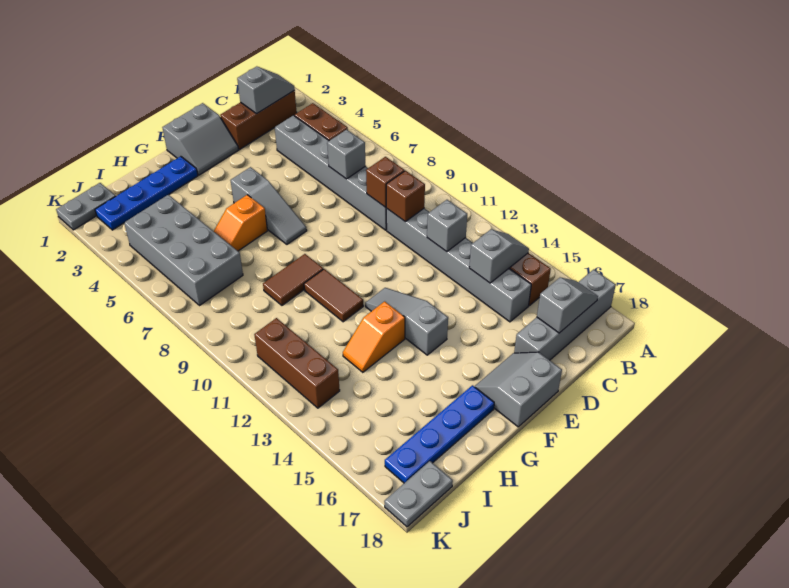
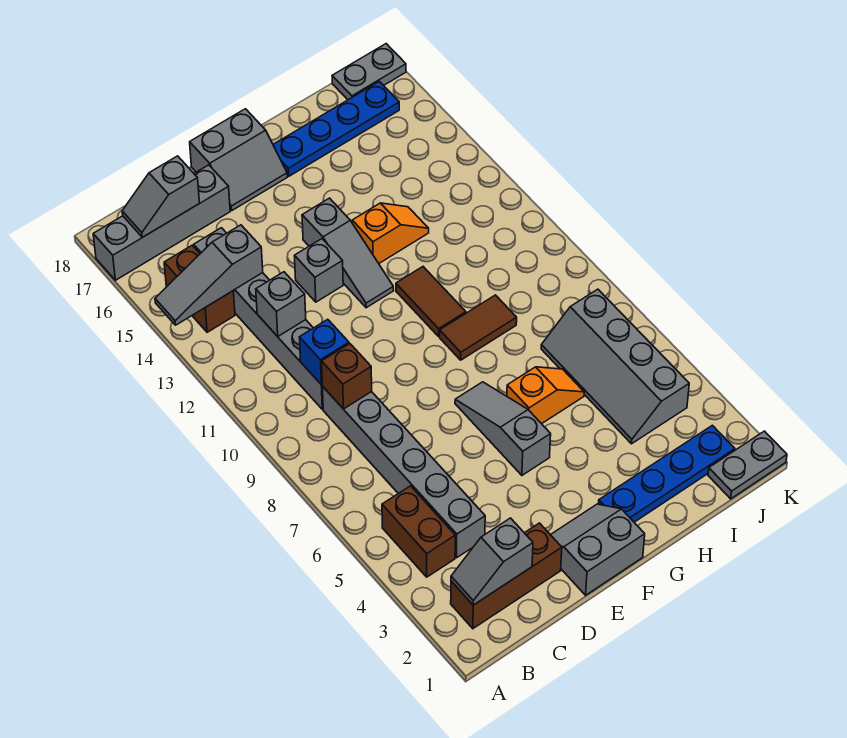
grey 1x2 slope [469,229,529,283] -> grey 1x3 slope [155,225,263,325]
grey 1x1 brick [327,130,365,179] -> grey 1x1 brick moved to [295,239,343,302]
brown 1x1 brick [386,171,425,222] -> blue 1x1 brick [299,319,349,385]
grey 2x4 brick [124,195,243,305] -> grey 2x4 slope [541,289,689,444]
brown 1x3 brick [254,318,340,408] -> none

